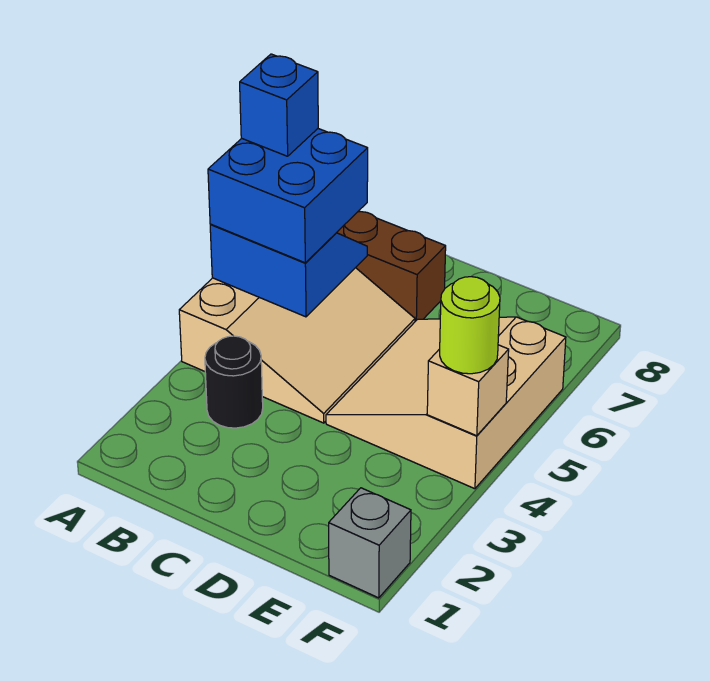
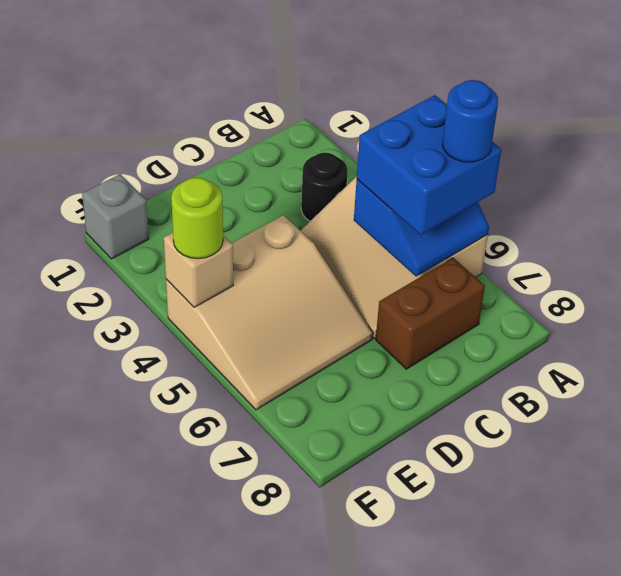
blue 1x1 brick [240,54,318,156] -> blue 1x1 round brick [442,80,498,162]
tan 3x3 slope [326,317,566,489] -> tan 3x3 slope turned to [166,215,373,410]

